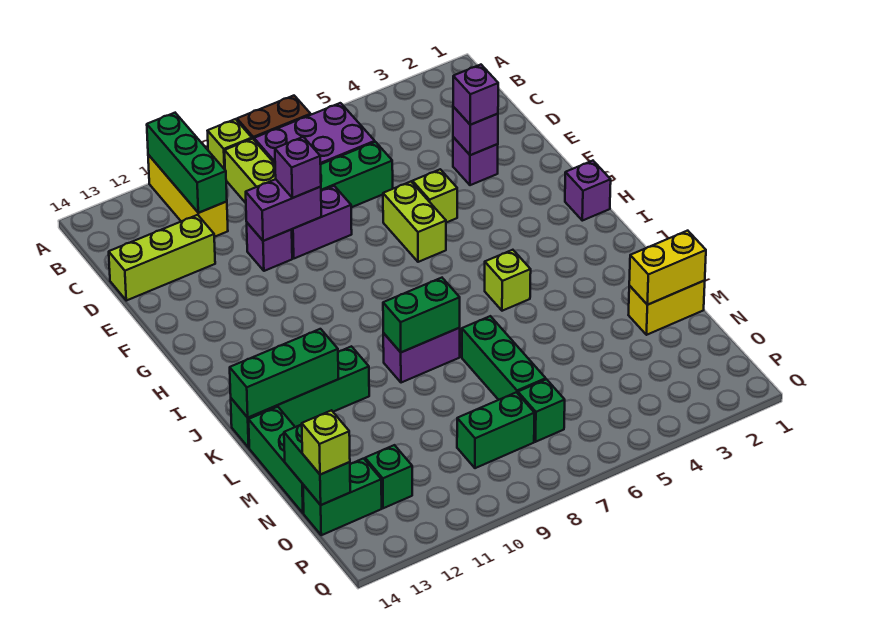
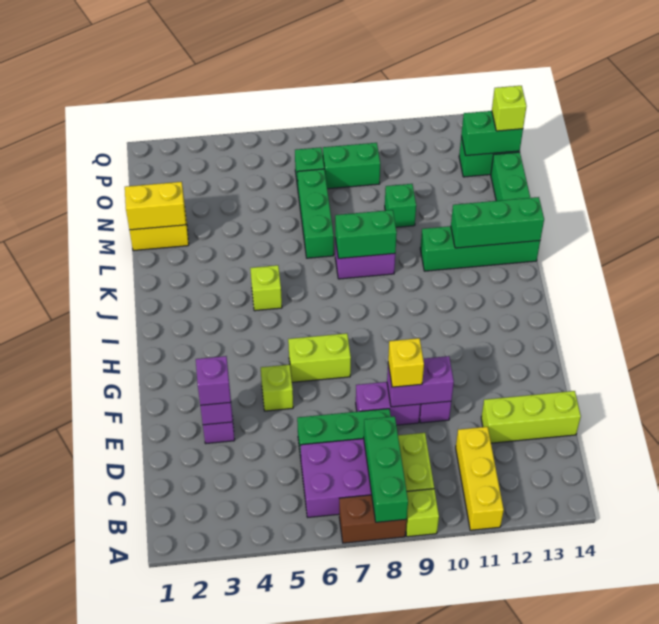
green 1x3 brick [147,113,227,213] -> green 1x3 brick moved to [364,416,408,522]
purple 1x1 brick [275,137,321,198] -> yellow 1x1 brick [388,338,424,387]
lime 1x2 brick [383,182,446,262] -> lime 1x2 brick turned to [288,333,351,382]
purple 1x1 brick [565,161,611,221] -> none
green 1x2 brick [284,424,350,505] -> green 1x2 brick turned to [461,111,523,156]
green 1x1 brick [365,445,412,508] -> green 1x1 brick moved to [385,184,416,227]

